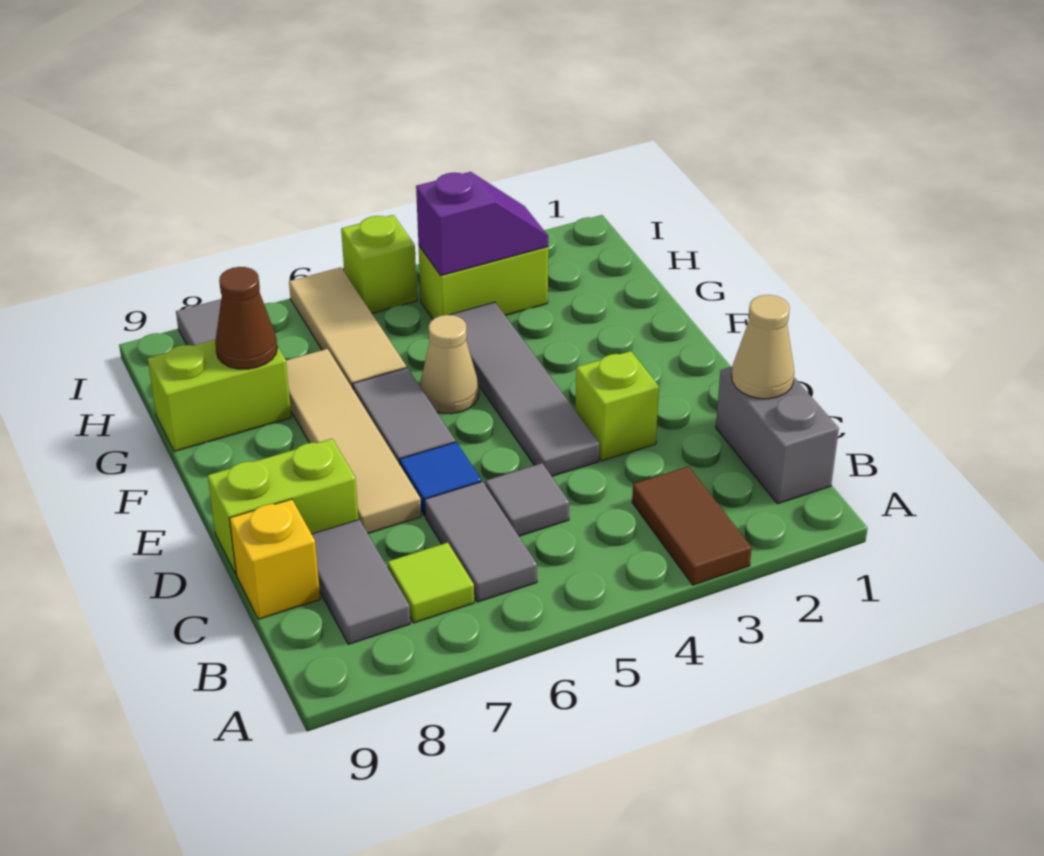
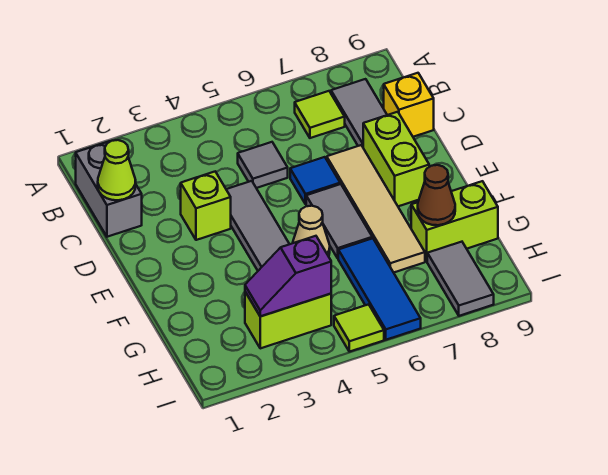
brown 1x2 tile [632,466,752,585] -> none
grey 1x2 tile [425,482,537,602] -> none
tan 1x1 cone [732,295,794,399] -> lime 1x1 cone [98,140,136,200]
lime 1x2 brick [208,439,359,574] -> lime 1x2 brick turned to [363,112,429,206]
tan 1x3 tile [289,267,407,389] -> blue 1x3 tile [338,238,421,340]
lime 1x1 brick [341,215,417,313] -> lime 1x1 tile [334,304,384,352]

